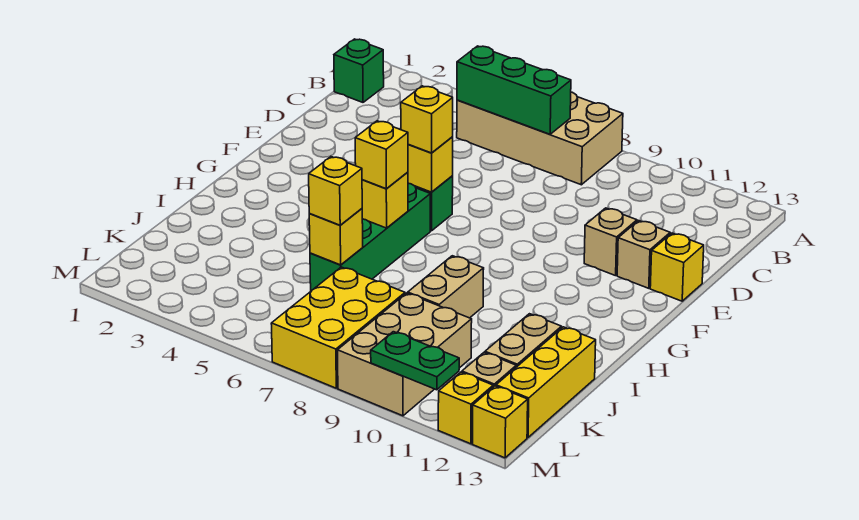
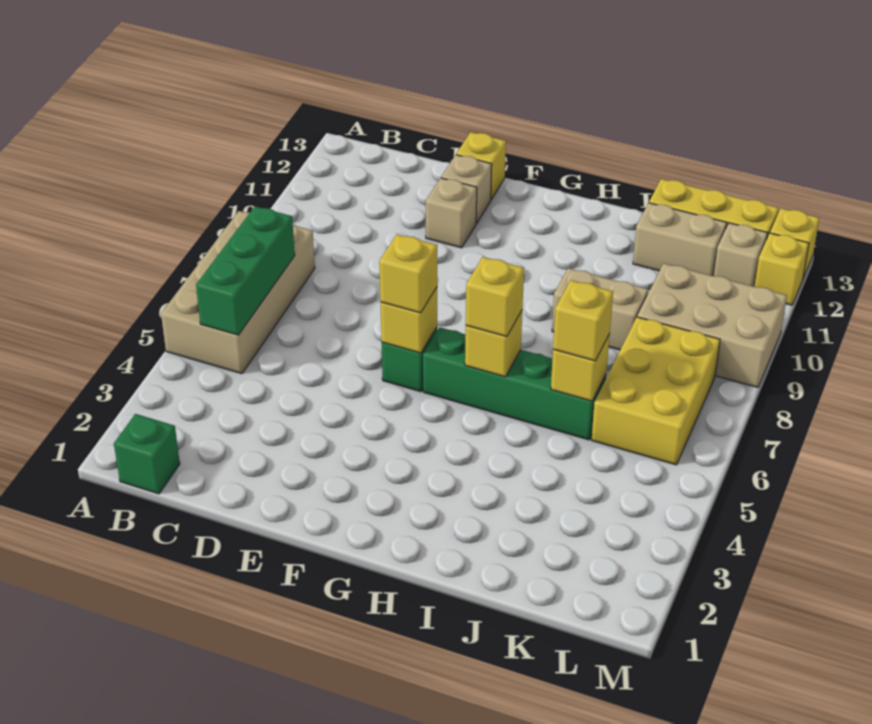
yellow 2x3 brick [271,267,405,388] -> yellow 2x3 brick turned to [592,317,720,465]
green 1x2 plate [371,332,459,390] -> none

